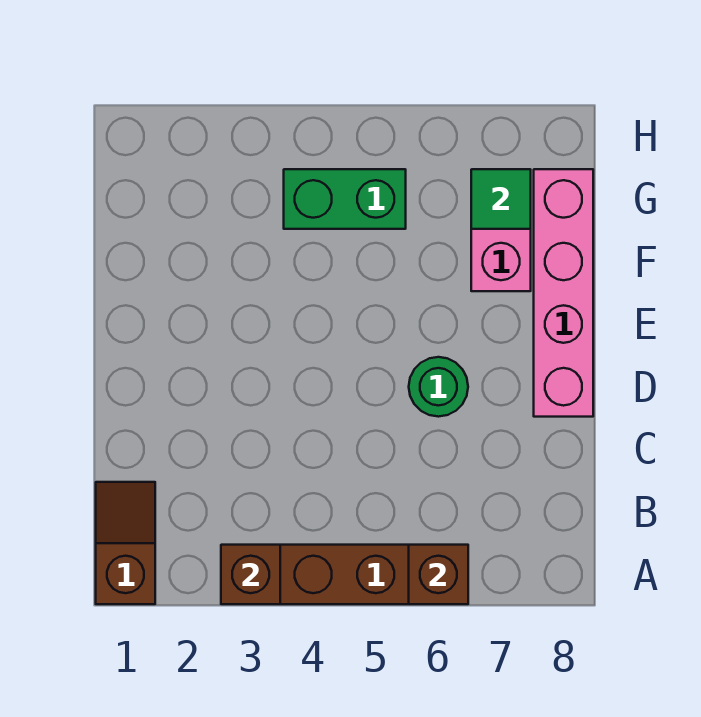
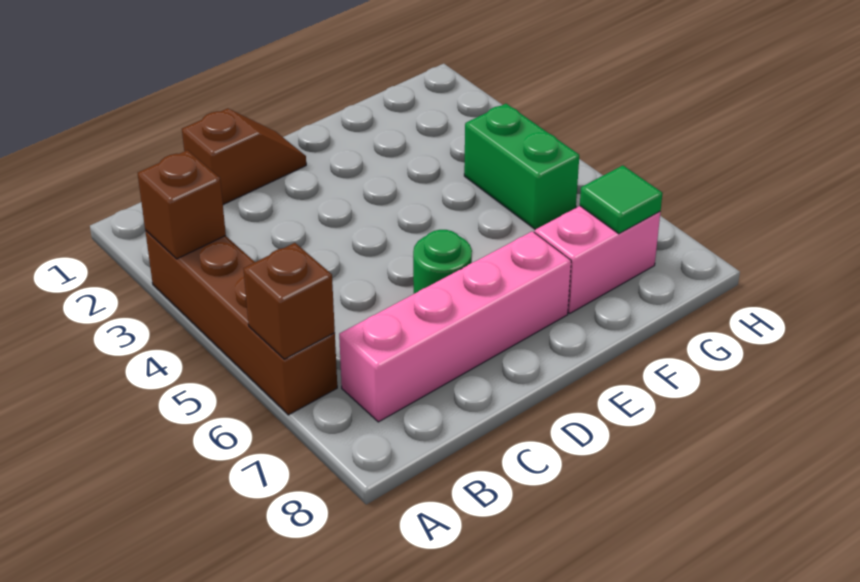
brown 1x2 slope [96,482,155,604] -> brown 1x2 slope moved to [182,108,306,205]
pink 1x4 brick [534,169,593,417] -> pink 1x4 brick moved to [339,231,571,422]

